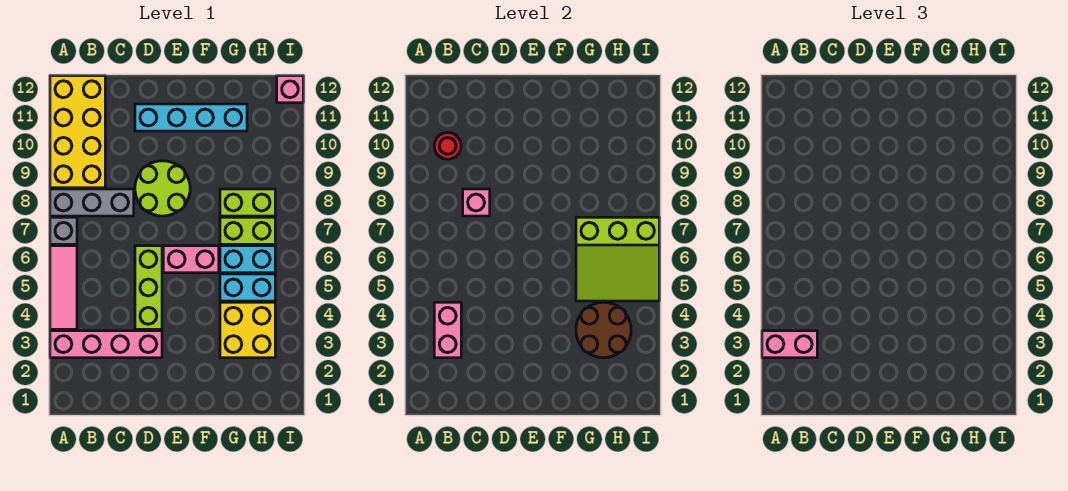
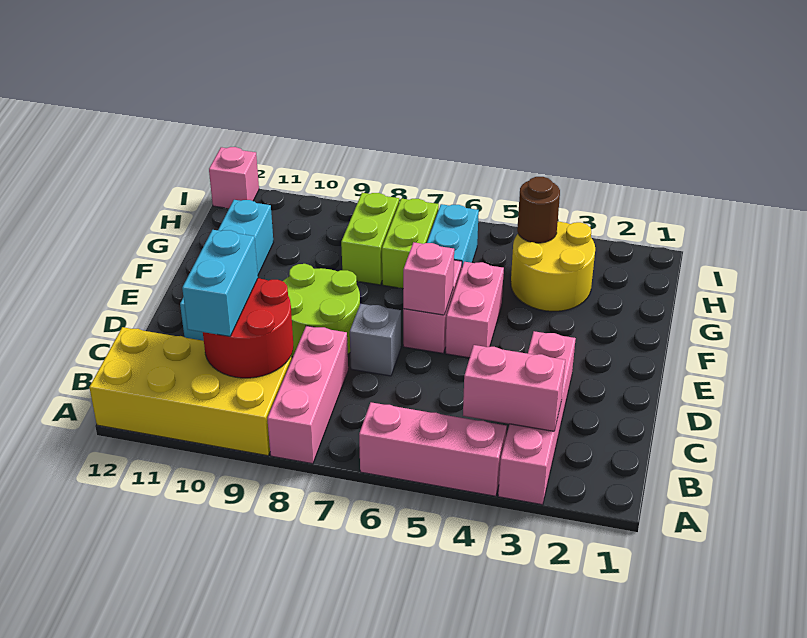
pink 1x2 brick [762,331,817,358] -> pink 1x2 brick moved to [446,262,504,358]
pink 1x3 tile [50,246,77,329] -> pink 1x3 brick [359,402,507,496]
grey 1x1 brick [50,217,77,244] -> grey 1x1 brick moved to [350,304,401,376]
grey 1x3 brick [50,189,134,216] -> pink 1x3 brick [267,326,348,464]
red 1x1 round brick [434,133,461,159] -> red 2x2 round brick [203,278,293,378]
pink 1x1 brick [463,189,490,216] -> pink 1x1 brick moved to [403,242,454,315]
lime 1x3 brick [135,246,162,329] -> none
yellow 2x2 brick [220,302,275,358] -> yellow 2x2 round brick [511,222,595,311]
brown 2x2 round brick [576,302,631,358] -> brown 1x1 round brick [517,177,560,243]
cyan 1x2 brick [220,274,275,301] -> cyan 1x2 brick moved to [182,230,258,337]
lime 3x3 slope [576,217,659,301] -> none

